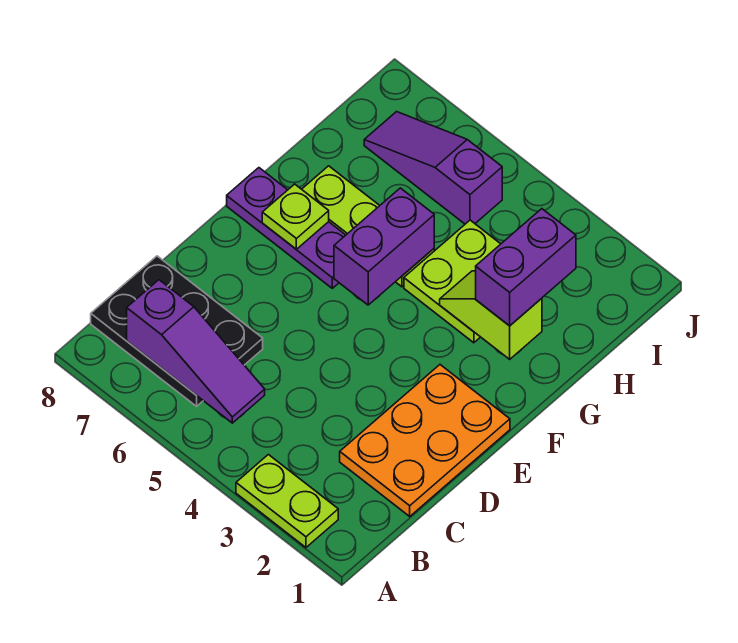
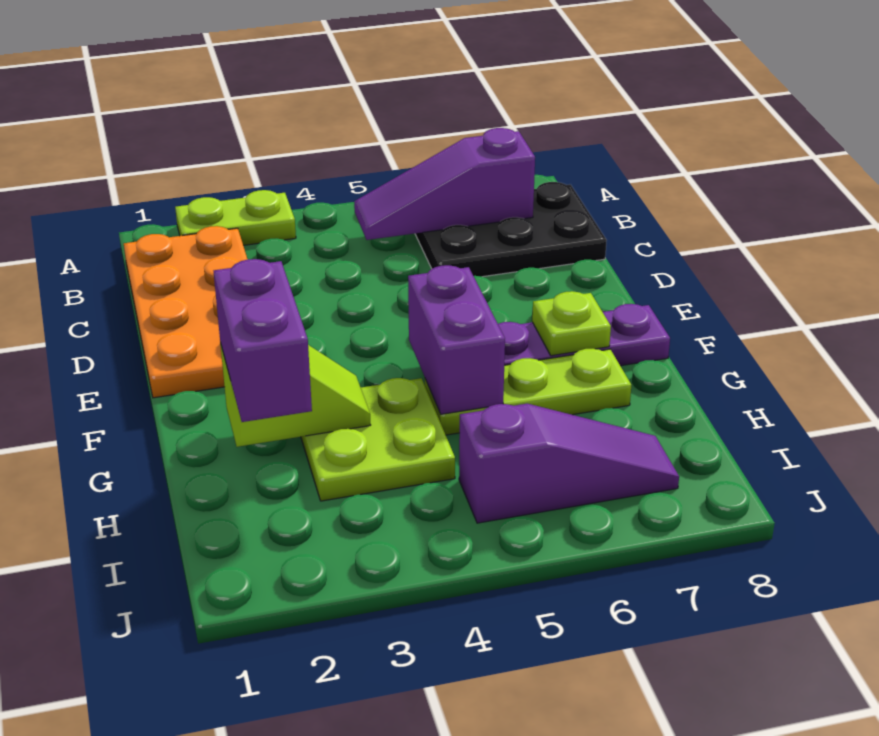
orange 2x3 plate [340,365,510,516] -> orange 2x4 plate [124,226,248,398]

